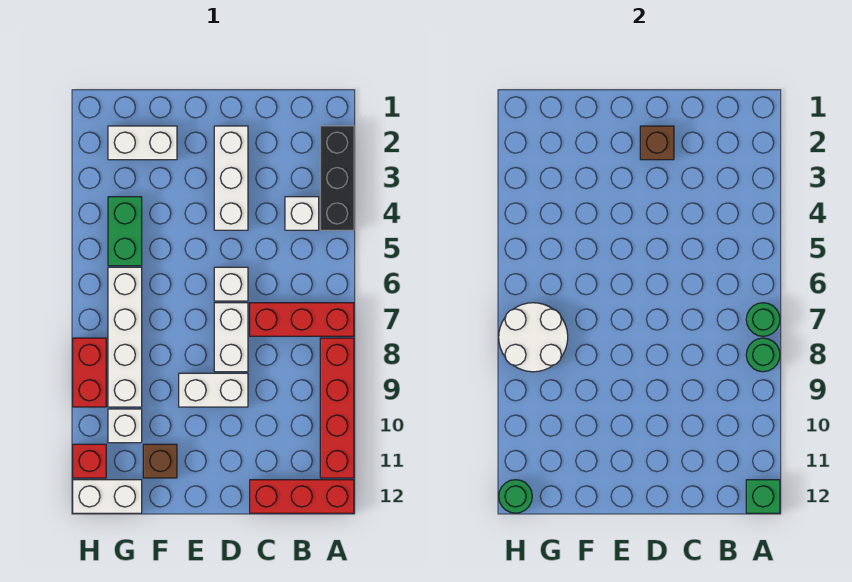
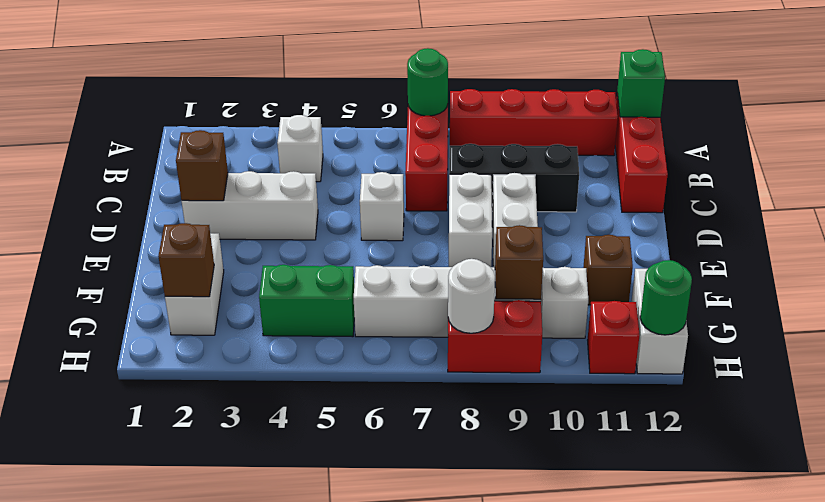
black 1x3 brick [320,126,354,230] -> black 1x3 brick moved to [449,144,579,212]
green 1x1 round brick [746,338,780,372] -> none
white 1x2 brick [214,303,248,372] -> white 1x2 brick turned to [449,173,492,267]
none -> brown 1x1 brick [158,223,214,297]
white 2x2 round brick [499,303,568,372] -> white 1x1 round brick [448,259,495,333]
none -> brown 1x1 brick [495,225,543,299]

